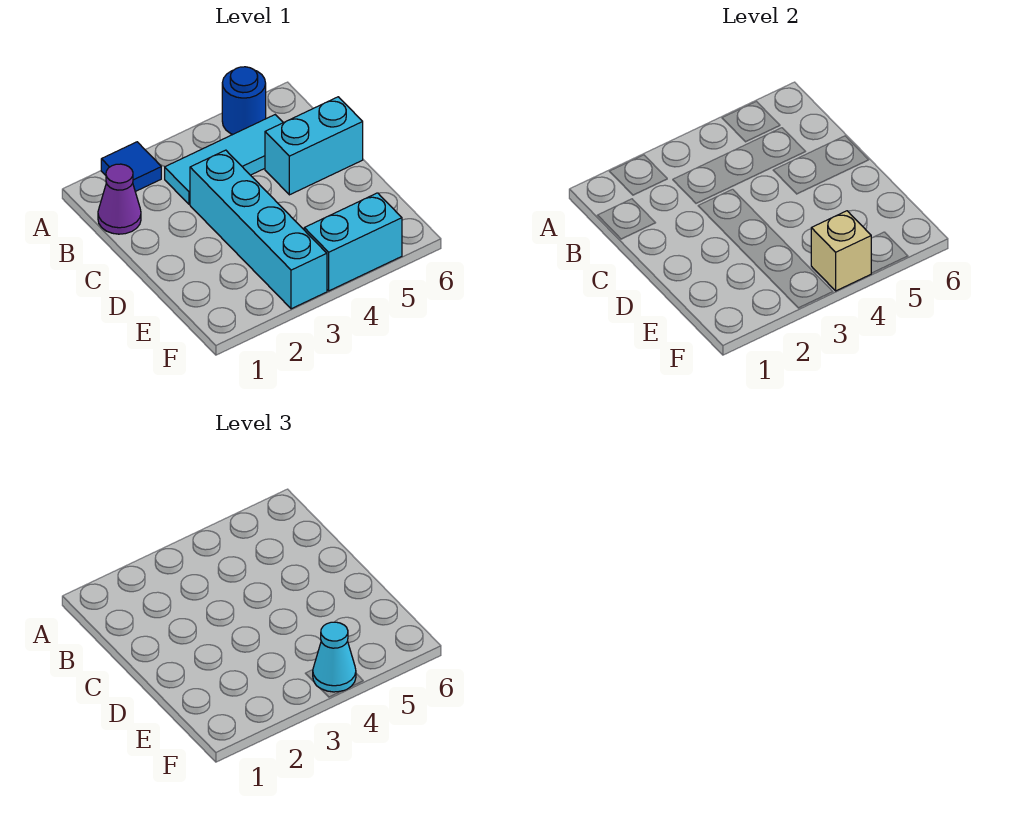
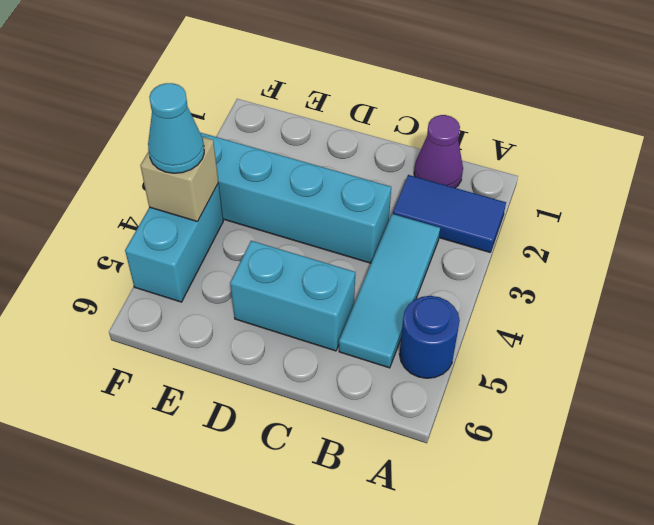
blue 1x1 tile [101,142,161,192] -> blue 1x2 tile [393,175,506,252]
cyan 1x2 brick [265,97,363,195] -> cyan 1x2 brick turned to [230,241,355,351]

